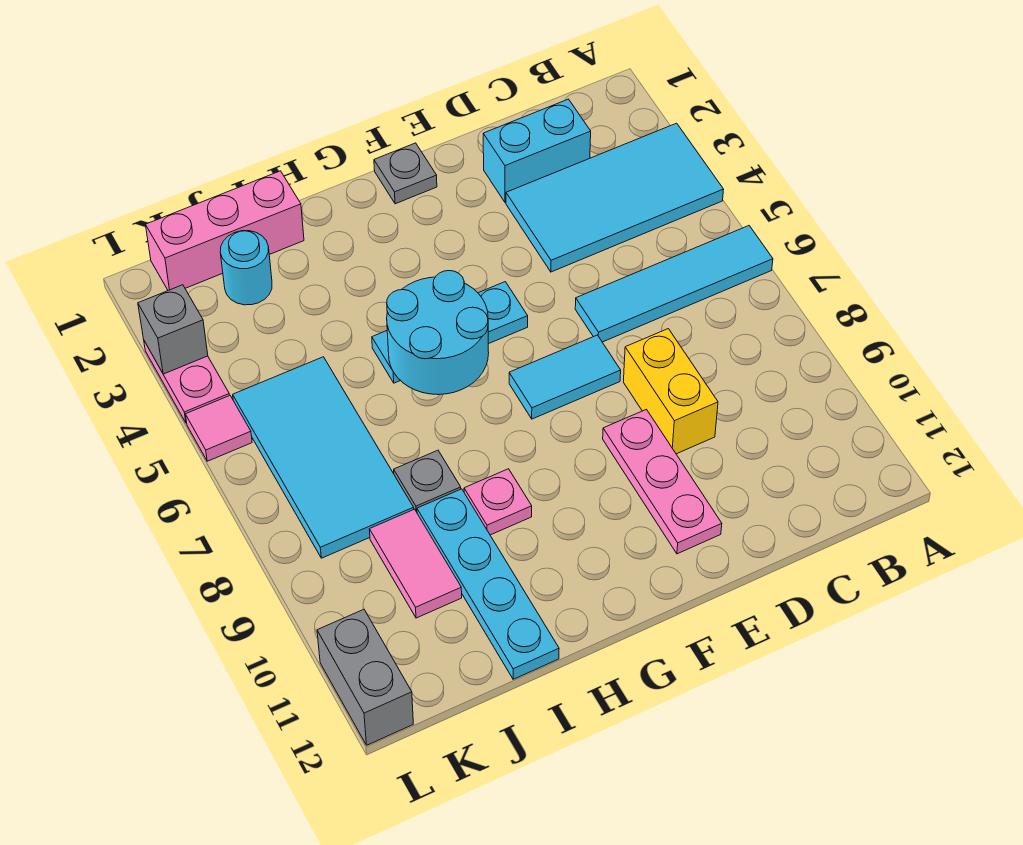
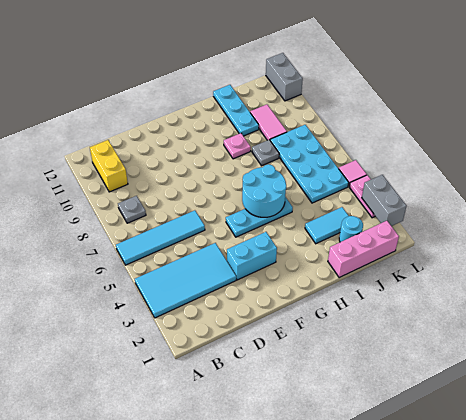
cyan 1x2 brick [483,99,591,202] -> cyan 1x2 brick moved to [227,232,277,280]
yellow 1x2 brick [624,329,718,454] -> yellow 1x2 brick moved to [90,140,128,192]
cyan 1x2 tile [509,335,621,419] -> cyan 1x2 tile moved to [305,207,349,244]
pink 1x3 plate [603,409,722,554] -> none
grey 1x1 plate [374,143,437,204] -> grey 1x1 plate moved to [118,196,146,223]
cyan 1x4 plate [417,489,559,679] -> cyan 1x3 plate [213,85,259,136]
cyan 2x4 tile [233,357,414,558] -> cyan 2x4 plate [270,125,349,203]
grey 1x1 brick [138,285,208,374] -> grey 1x2 brick [362,175,407,226]

